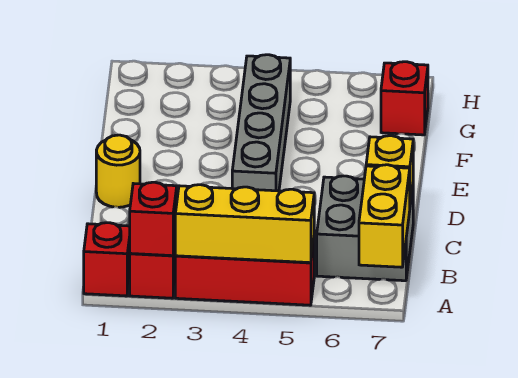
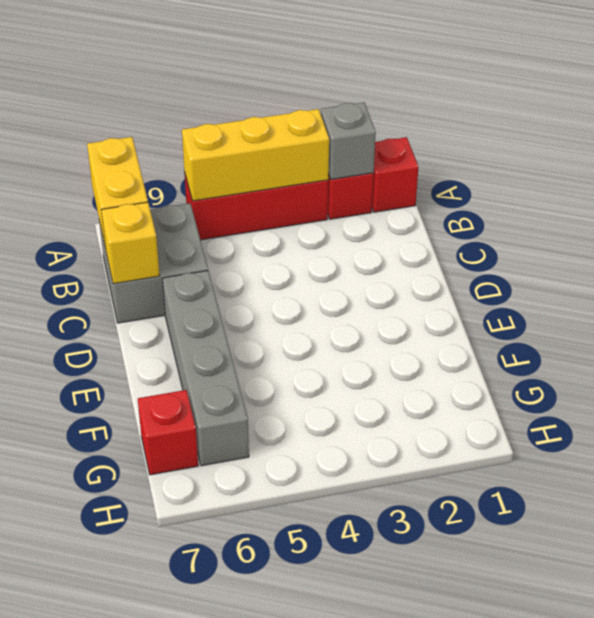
red 1x1 brick [130,182,177,256] -> grey 1x1 brick [321,102,376,179]
yellow 1x1 round brick [96,135,140,207] -> none
grey 1x4 brick [232,55,290,191] -> grey 1x4 brick moved to [162,271,249,466]

